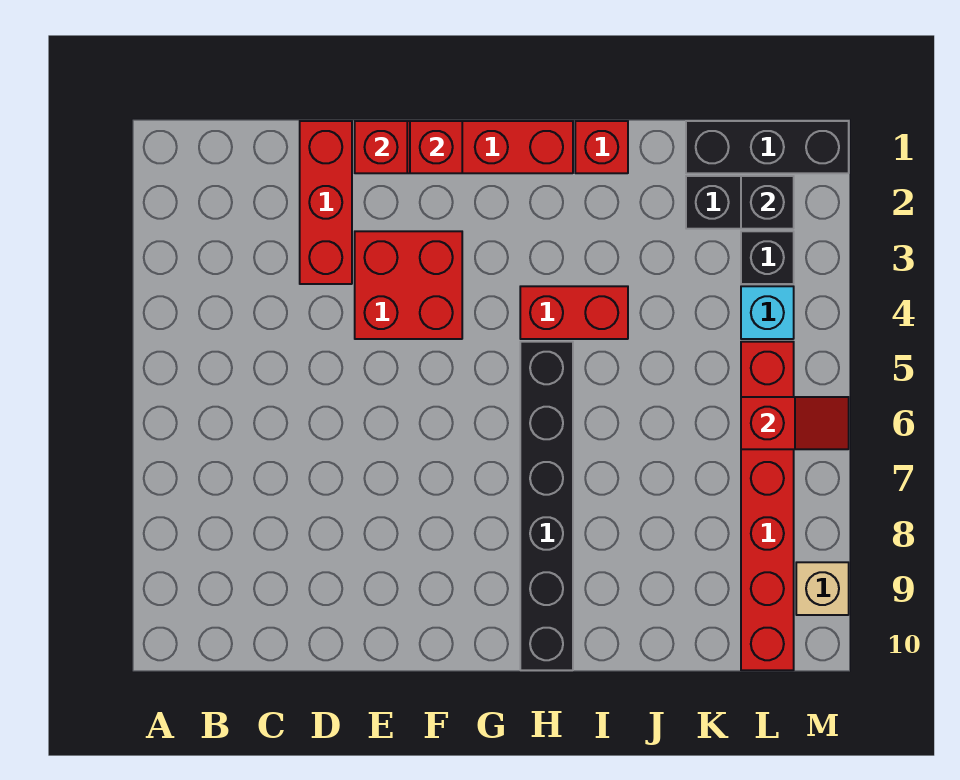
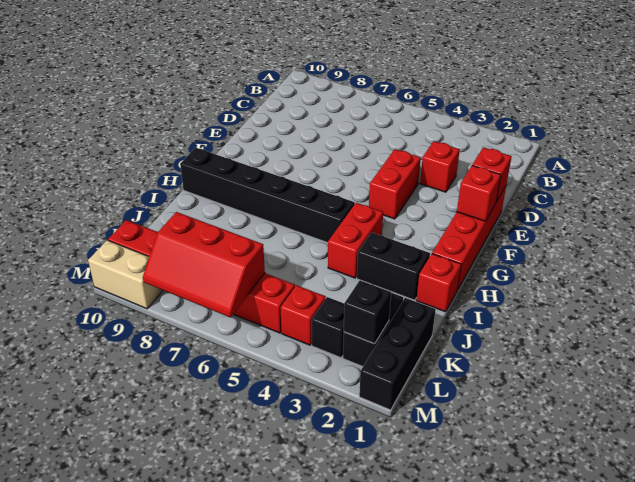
red 1x3 brick [300,121,352,284] -> red 1x1 brick [420,141,460,192]
red 2x2 brick [355,231,462,339] -> red 1x2 brick [369,149,421,219]
none -> black 1x2 brick [357,232,430,300]
cyan 1x1 brick [741,286,794,339] -> red 1x1 brick [281,285,325,345]
red 1x2 slope [741,397,849,449] -> red 2x3 slope [143,212,265,317]
tan 1x1 brick [796,562,849,615] -> tan 1x2 brick [88,240,163,309]

